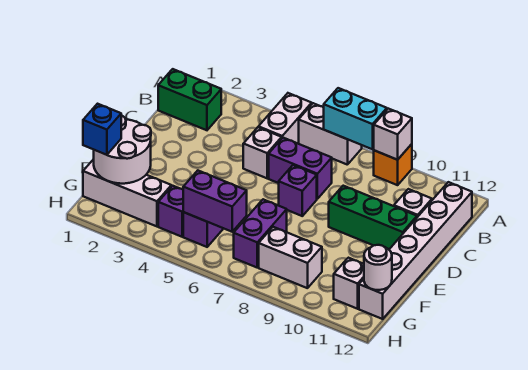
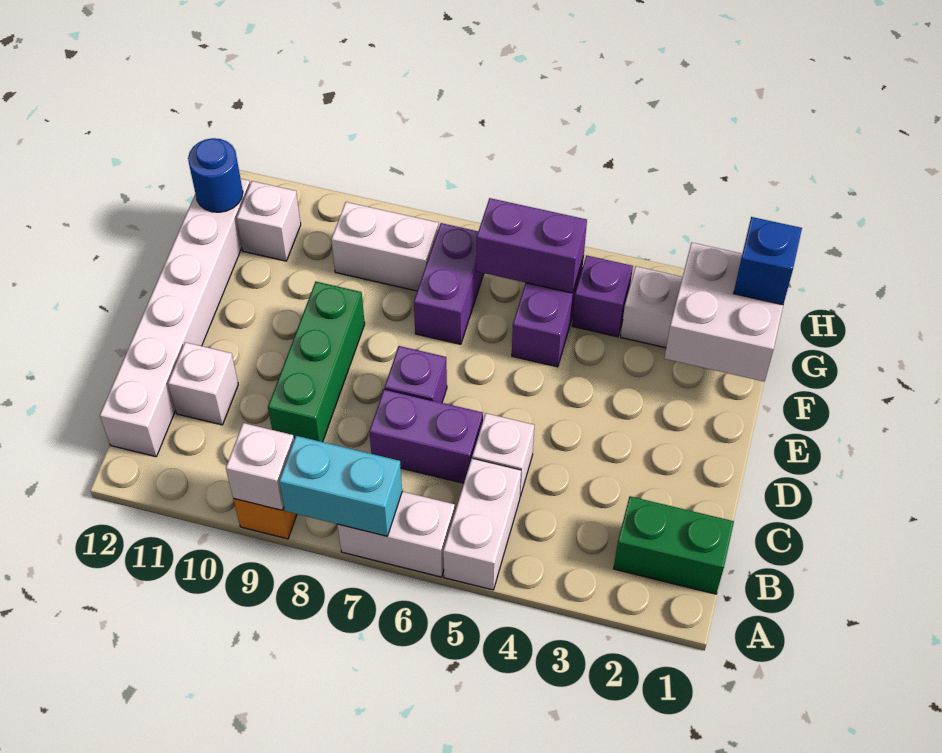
green 1x3 brick [329,186,417,249] -> green 1x3 brick turned to [268,282,365,442]
white 2x2 round brick [94,115,151,184] -> white 2x2 brick [664,243,783,382]
white 1x1 round brick [364,245,392,290] -> blue 1x1 round brick [188,138,243,212]

